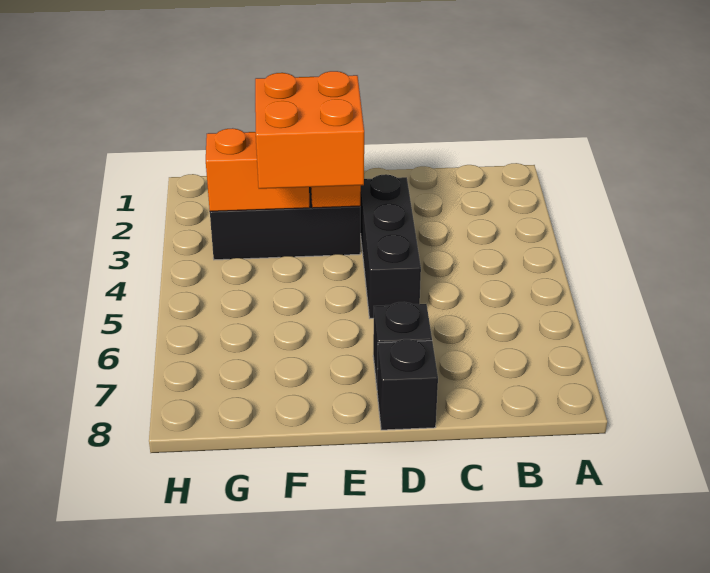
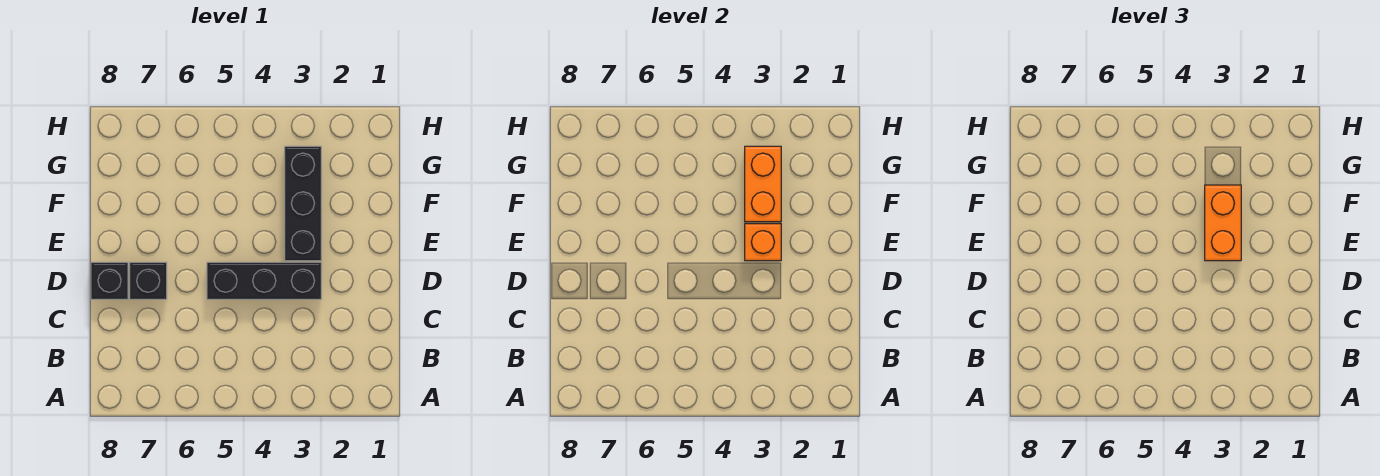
orange 2x2 brick [255,71,364,189] -> orange 1x2 brick [1205,185,1241,261]

